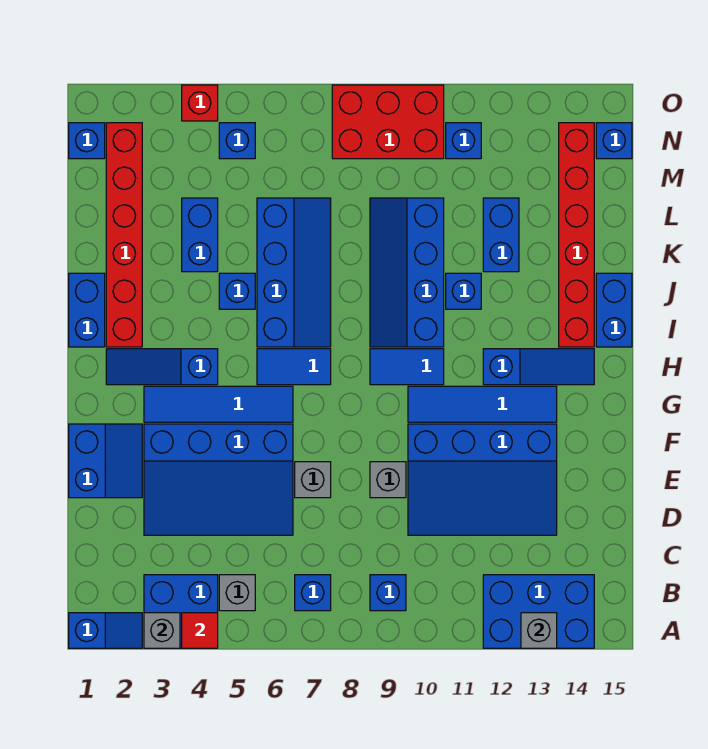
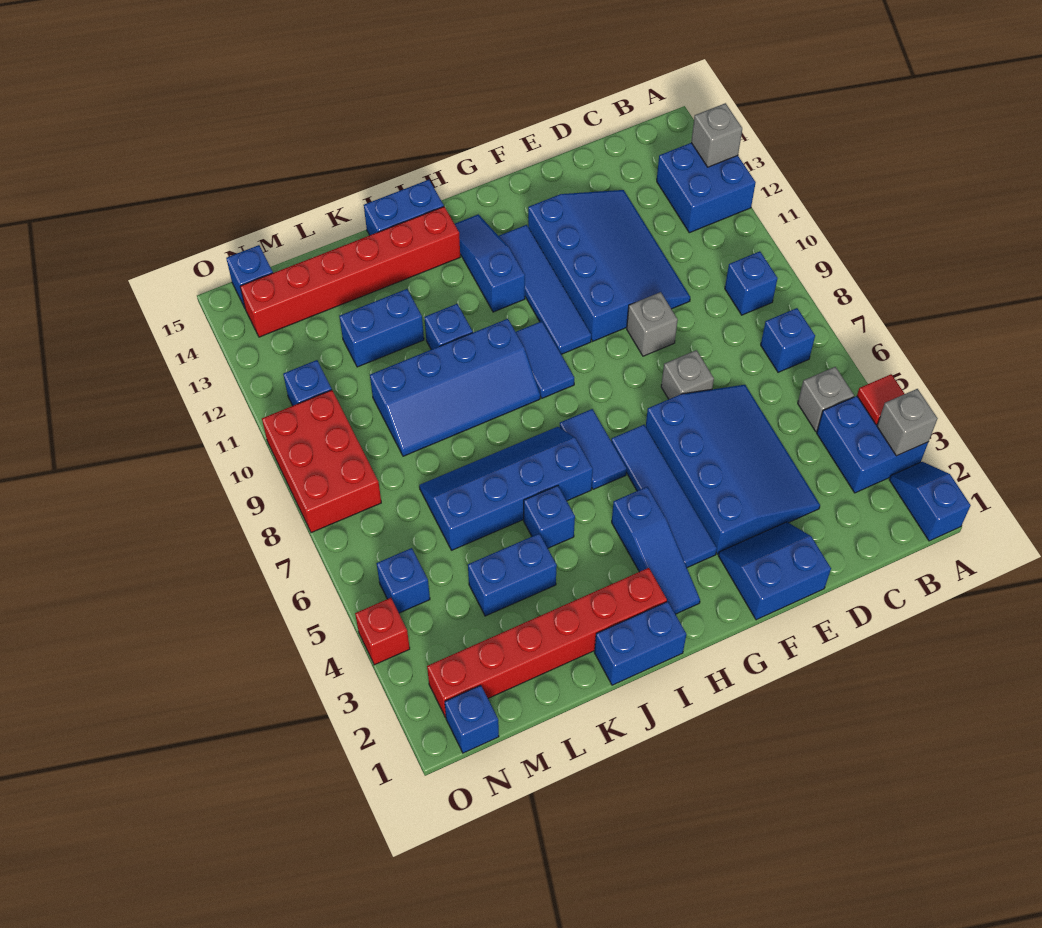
blue 2x3 brick [483,575,594,648] -> blue 2x2 brick [657,143,756,233]

